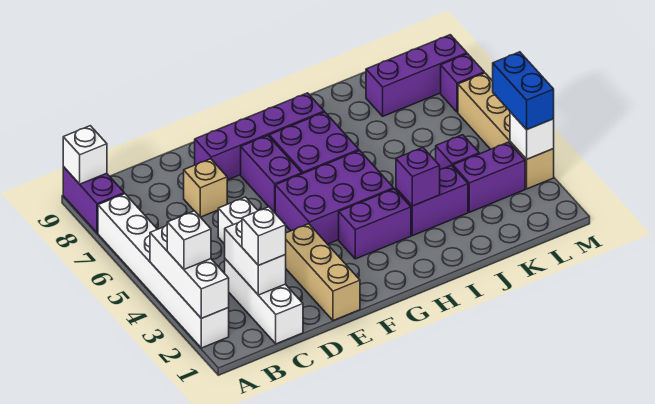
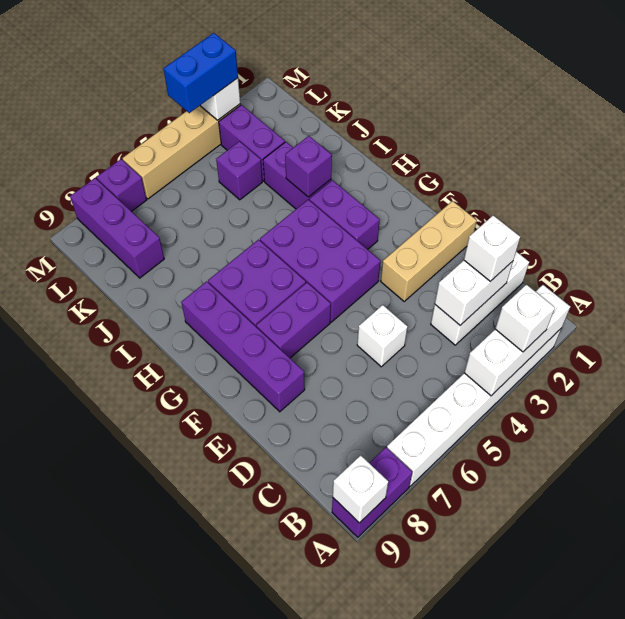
tan 1x1 brick [184,159,227,217] -> none

